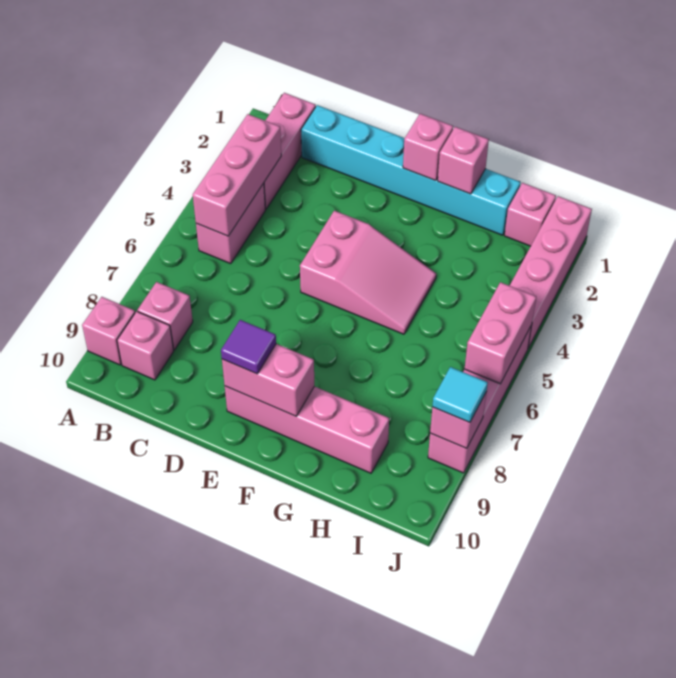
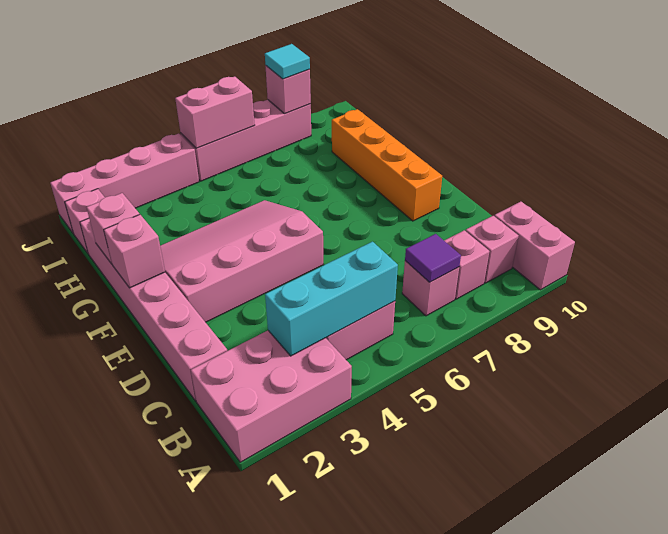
pink 1x1 brick [82,297,135,365] -> pink 1x1 brick moved to [402,261,459,316]
pink 1x3 brick [264,93,316,209] -> pink 2x3 brick [191,331,352,462]
pink 1x3 brick [193,114,281,236] -> cyan 1x3 brick [265,242,398,356]
cyan 1x6 brick [301,105,521,235] -> pink 1x6 brick [80,218,227,401]
pink 2x3 slope [300,211,436,334] -> pink 3x4 slope [160,200,324,322]
pink 1x4 brick [225,386,389,473] -> orange 1x4 brick [332,109,442,221]
pink 1x2 brick [222,344,314,416] -> pink 1x2 brick moved to [494,202,575,290]
purple 1x1 tile [221,320,276,374] -> purple 1x1 tile moved to [405,234,461,282]

